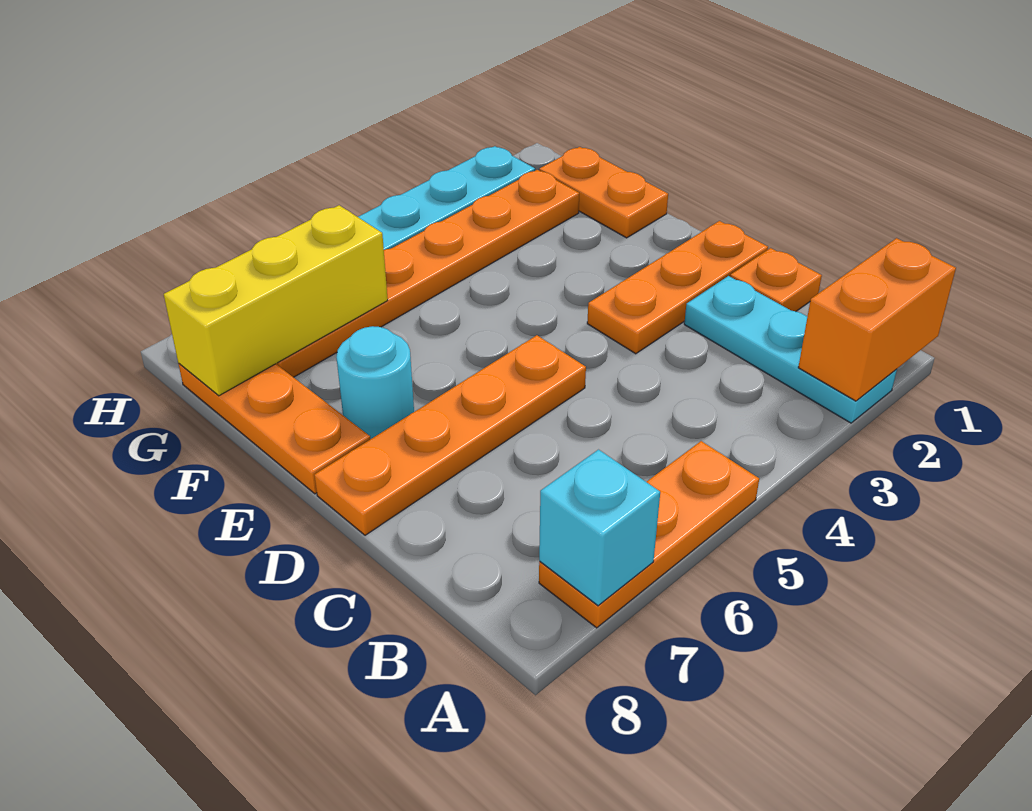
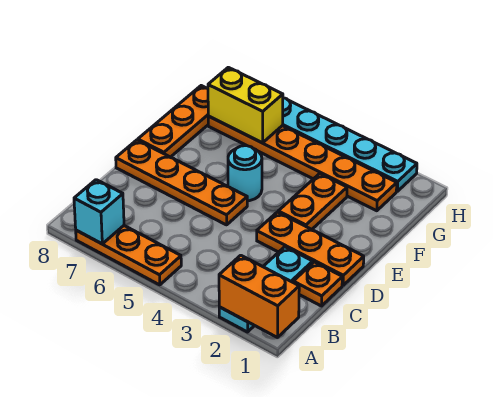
cyan 1x1 round brick [336,326,414,439] -> cyan 1x1 round brick moved to [228,146,262,201]
orange 1x2 plate [539,147,668,238] -> orange 1x2 plate moved to [278,174,347,229]
yellow 1x3 brick [164,205,388,396] -> yellow 1x2 brick [208,67,283,143]

